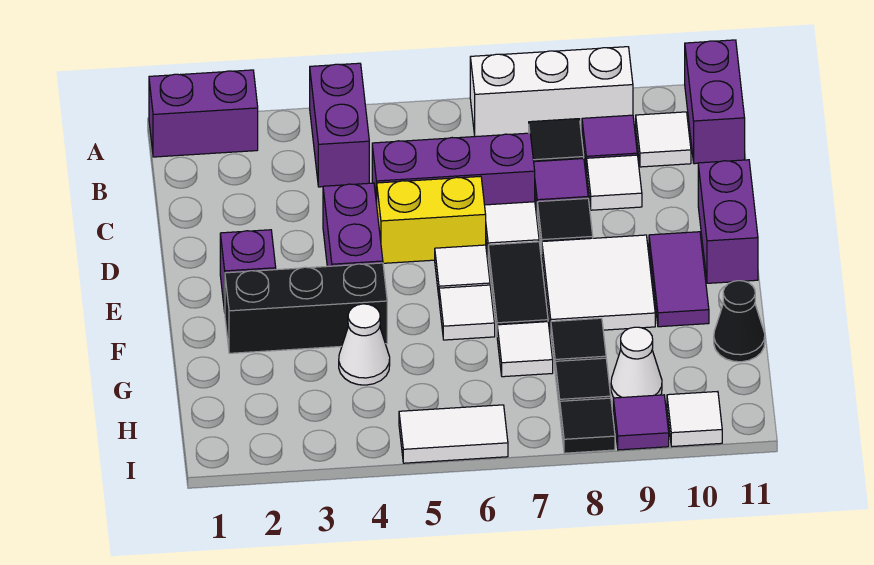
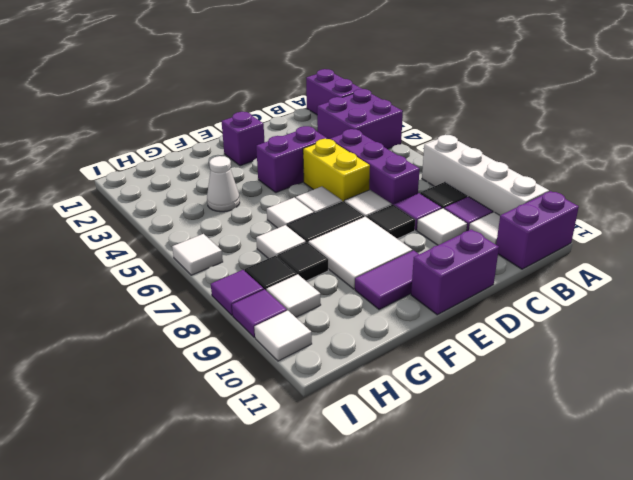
purple 1x2 brick [310,63,369,187] -> purple 2x2 brick [317,89,403,149]
white 1x3 brick [470,47,633,137] -> white 1x4 brick [422,135,549,215]
black 1x3 brick [225,263,387,353] -> none
black 1x1 cone [714,281,765,362] -> none
white 1x1 cone [611,327,662,398] -> white 1x1 tile [266,274,321,317]
white 1x2 tile [399,405,508,463] -> white 1x1 tile [172,234,223,275]
black 1x1 tile [560,398,615,453] -> purple 1x1 tile [211,270,264,315]

